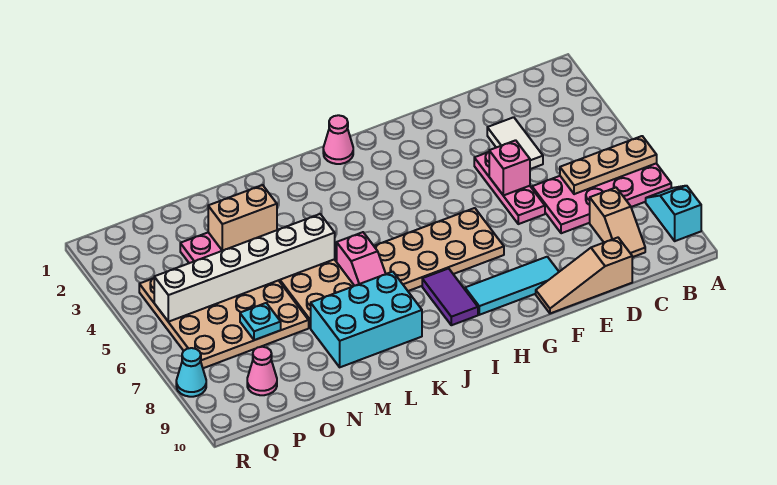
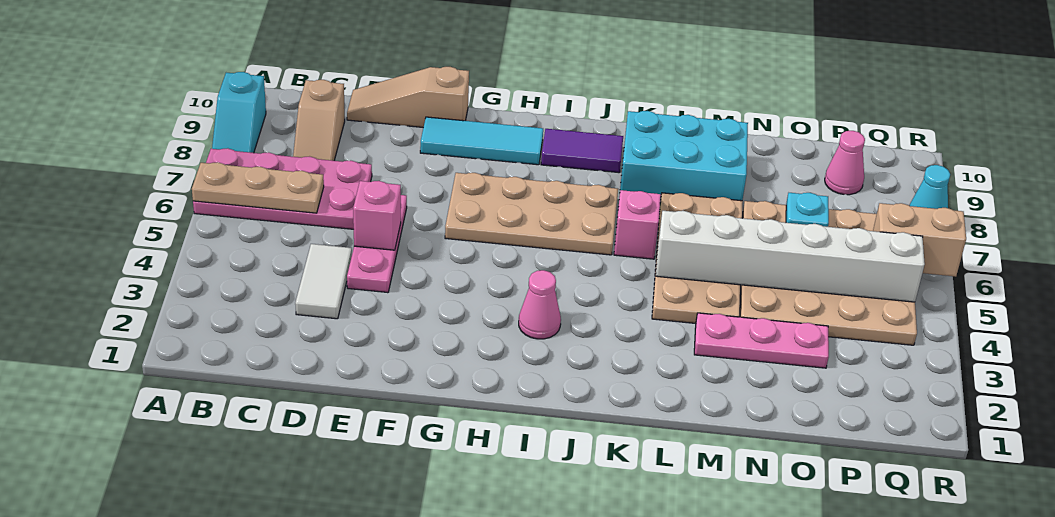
tan 1x2 slope [590,188,645,257] -> tan 1x2 slope turned to [293,80,345,161]
tan 1x3 slope [536,238,632,313] -> tan 1x3 slope turned to [347,67,469,128]
pink 1x1 cone [323,115,353,164] -> pink 1x1 cone moved to [519,270,561,339]
purple 1x2 tile [422,268,478,325] -> purple 1x2 tile turned to [541,129,623,173]
tan 1x2 brick [208,185,277,251] -> tan 1x2 brick moved to [873,203,966,277]

